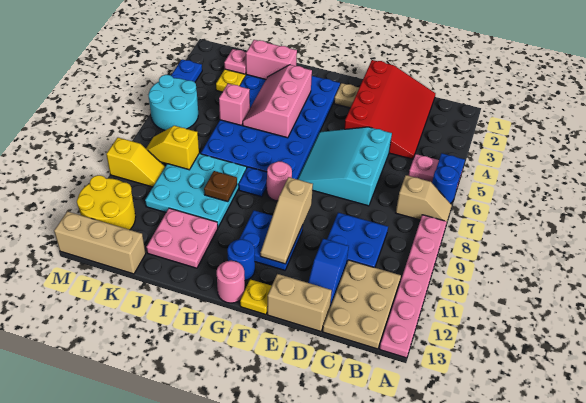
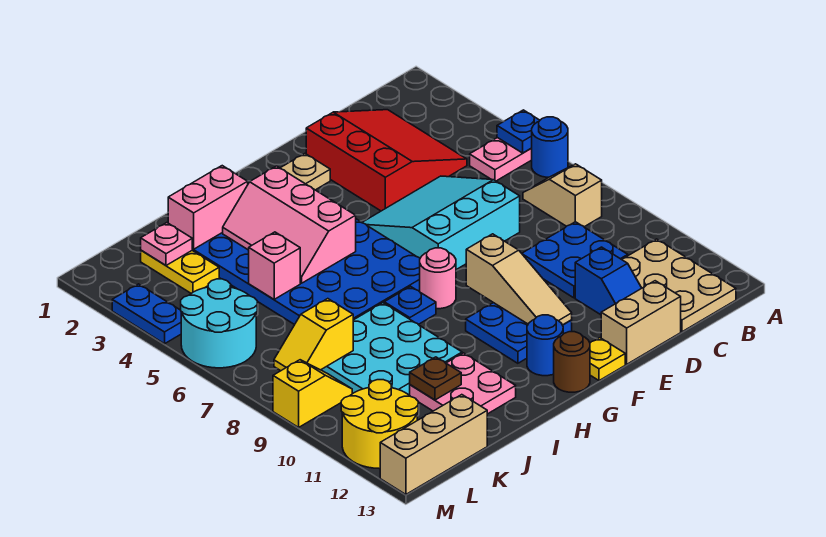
tan 1x2 slope [396,175,452,221] -> tan 1x2 slope turned to [523,164,602,227]
pink 1x6 plate [380,215,447,358] -> none
red 3x4 slope [344,60,436,159] -> red 3x3 slope [306,110,467,211]
cyan 3x3 slope [298,127,392,206] -> cyan 3x3 slope turned to [362,176,520,270]
pink 1x1 round brick [217,261,245,303] -> brown 1x1 round brick [554,332,590,392]
brown 1x1 plate [204,171,237,202] -> brown 1x1 plate moved to [410,357,461,400]

